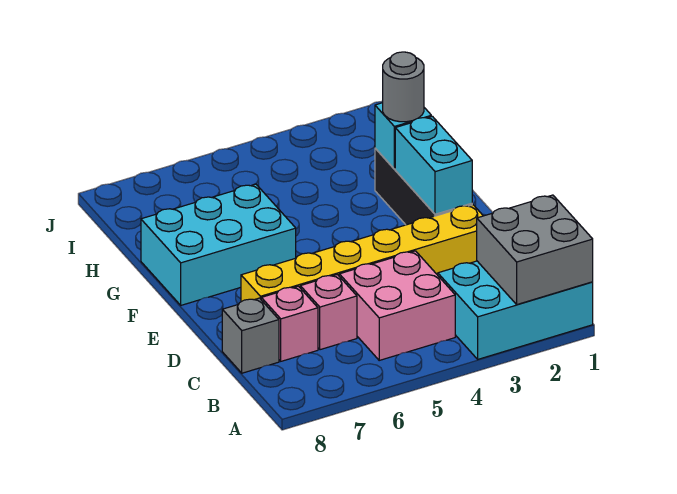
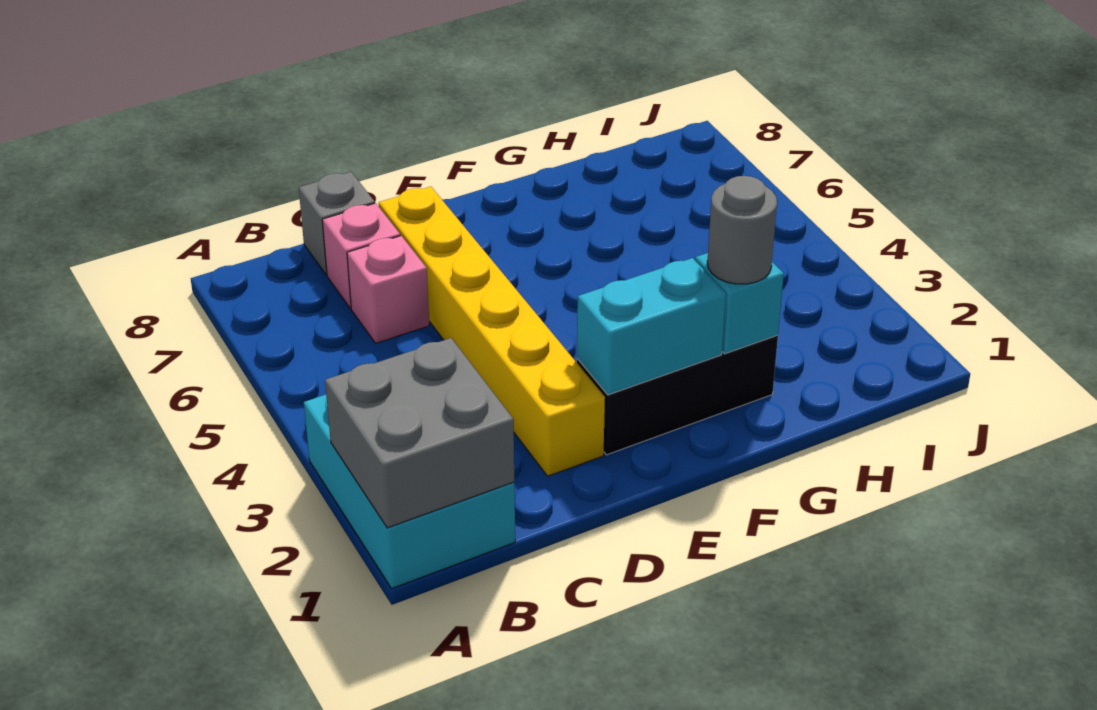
pink 2x2 brick [339,251,455,360] -> none
cyan 2x3 brick [141,184,296,305] -> none

